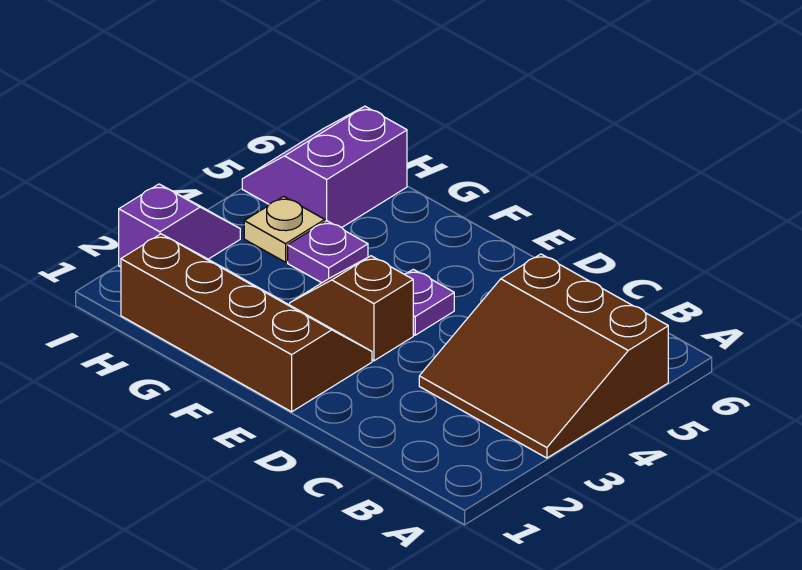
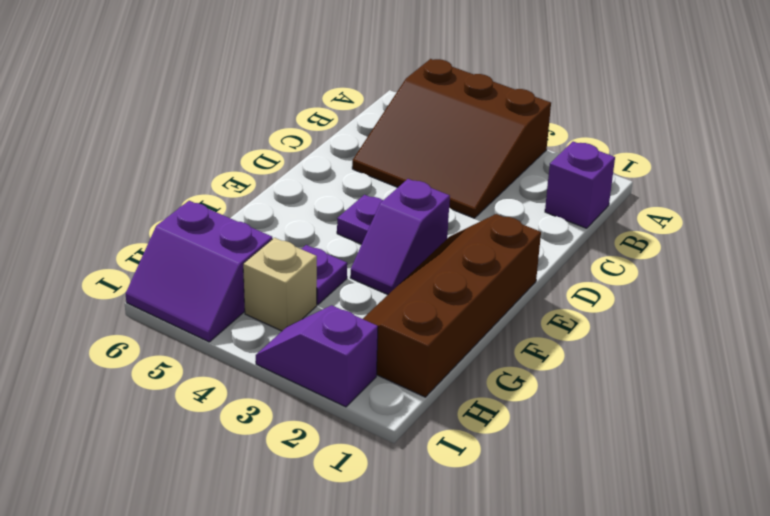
brown 3x3 slope [419,254,668,458] -> brown 3x3 slope turned to [352,59,551,218]
none -> purple 1x1 brick [545,142,615,228]
brown 1x2 slope [290,256,413,361] -> purple 1x2 slope [350,179,450,294]
tan 1x1 plate [244,196,325,262] -> tan 1x1 brick [243,238,317,331]

